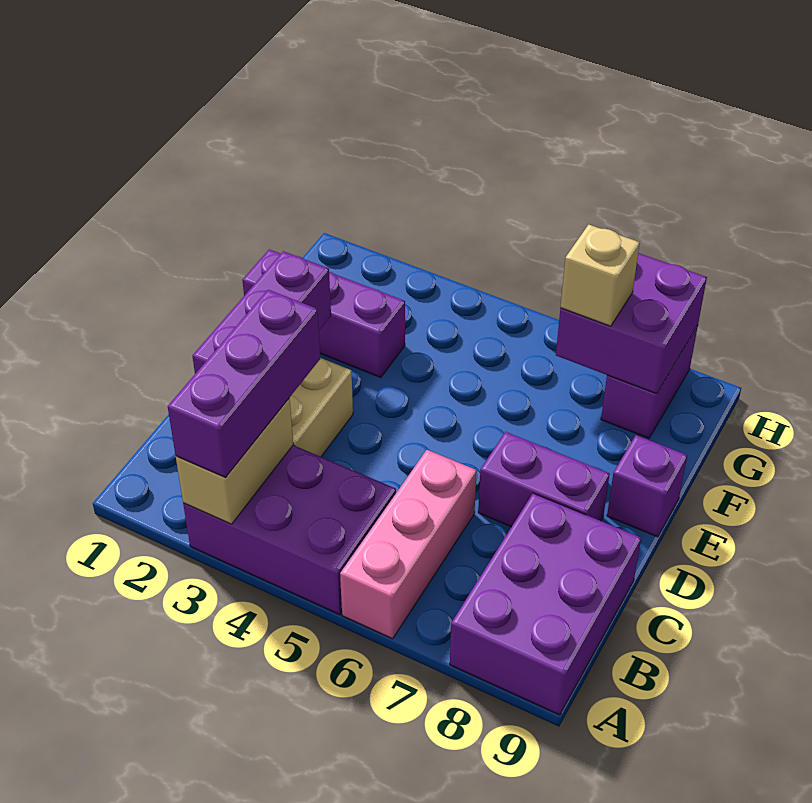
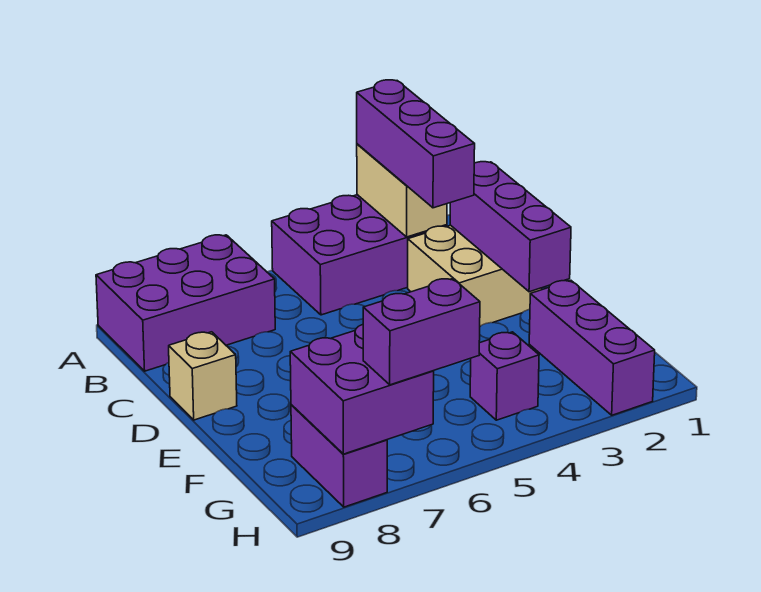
pink 1x3 brick [340,450,477,639] -> none
purple 2x3 brick [450,493,641,715] -> purple 2x3 brick turned to [96,235,275,371]
purple 1x2 brick [478,432,609,527] -> purple 1x2 brick moved to [363,279,480,385]
purple 1x1 brick [607,435,687,537] -> purple 1x1 brick moved to [470,332,539,420]
purple 1x3 brick [243,249,405,377] -> purple 1x3 brick turned to [529,280,655,415]
tan 1x1 brick [560,225,640,326] -> tan 1x1 brick moved to [169,332,237,420]

